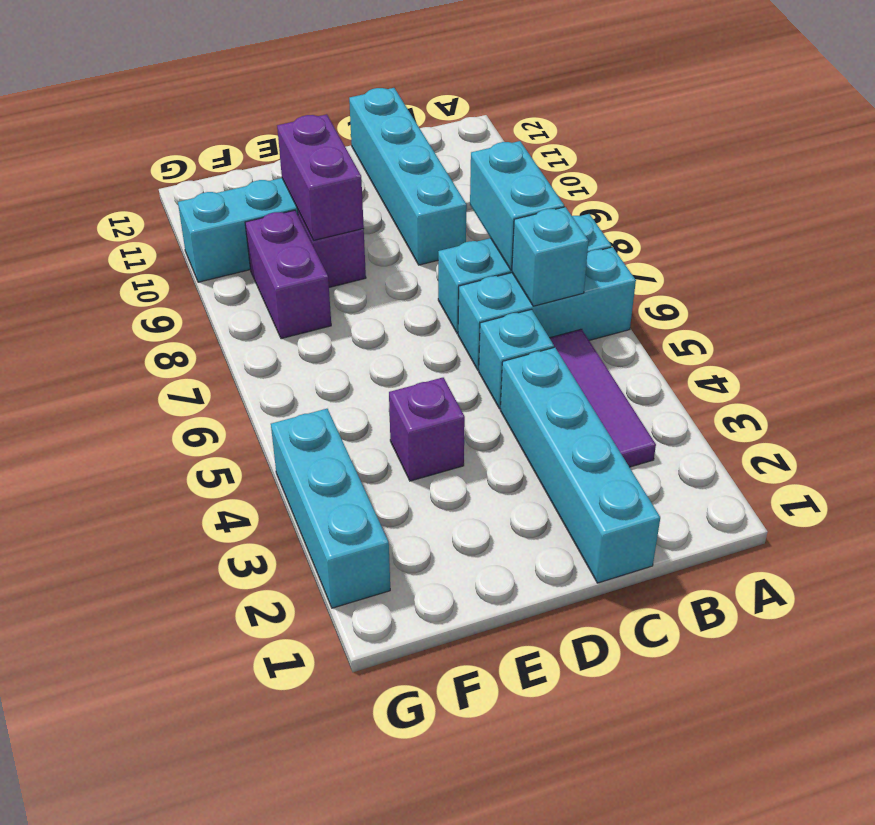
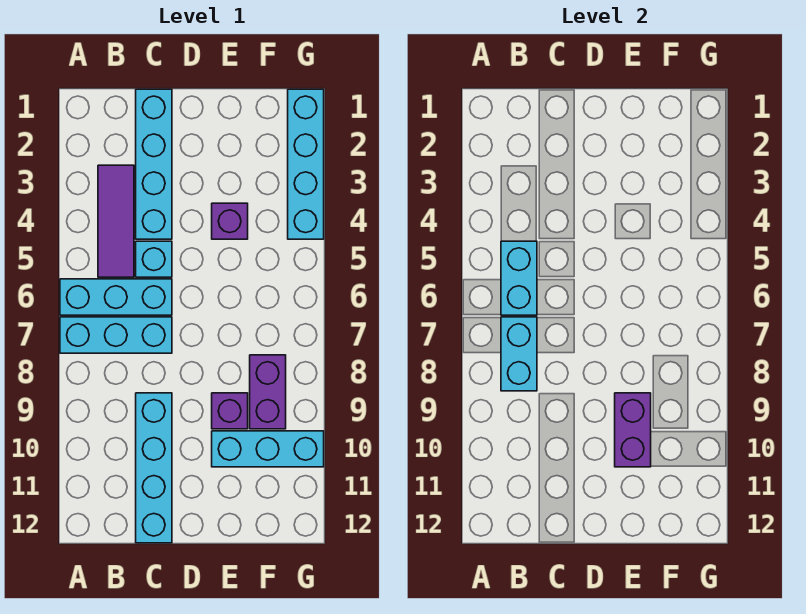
cyan 1x1 brick [512,207,588,306] -> cyan 1x2 brick [501,241,537,315]
cyan 1x3 brick [271,409,390,608] -> cyan 1x4 brick [288,89,324,239]

